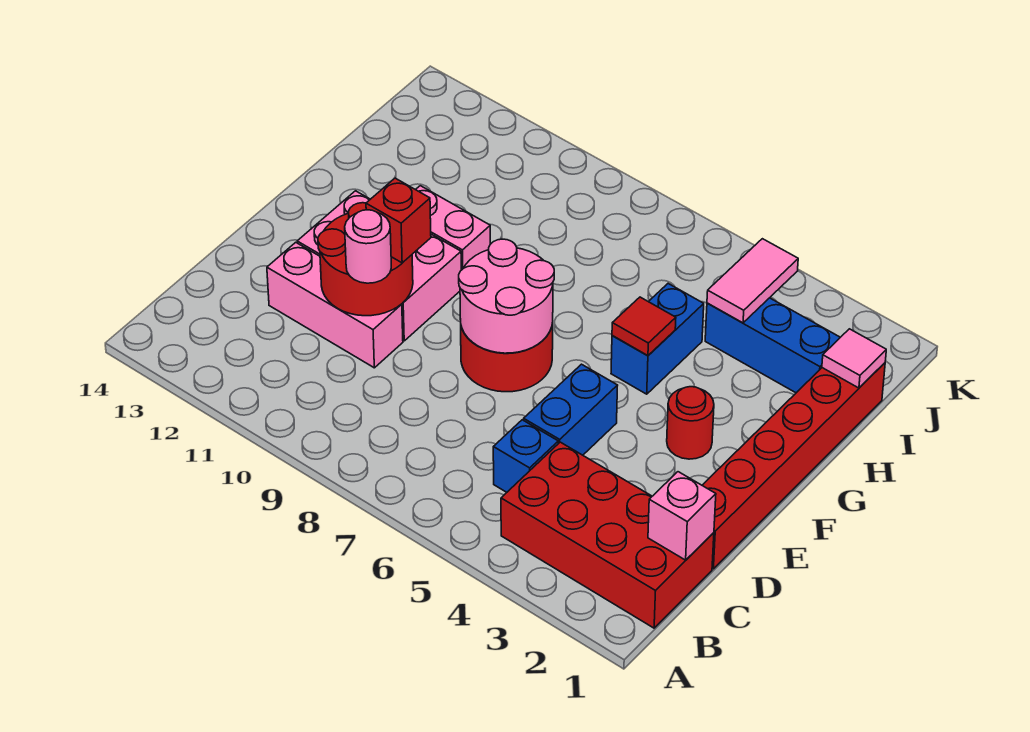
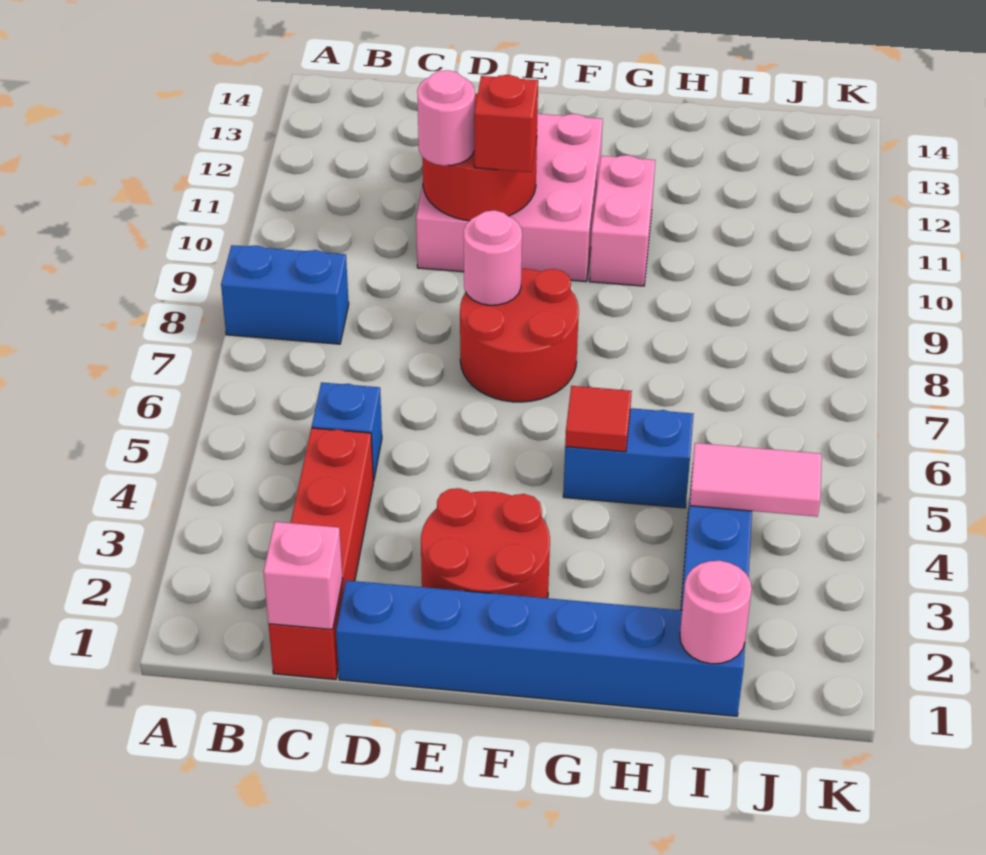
red 2x4 brick [501,442,714,628] -> red 1x4 brick [269,428,373,679]
red 1x6 brick [702,363,885,569] -> blue 1x6 brick [336,580,745,716]
blue 1x2 brick [524,364,618,455] -> blue 1x2 brick moved to [221,245,349,344]
pink 2x2 round brick [459,239,554,353] -> pink 1x1 round brick [464,210,522,305]
red 1x1 round brick [667,387,714,459] -> red 2x2 round brick [421,488,550,598]
pink 1x1 tile [822,329,886,388] -> pink 1x1 round brick [680,561,752,664]

